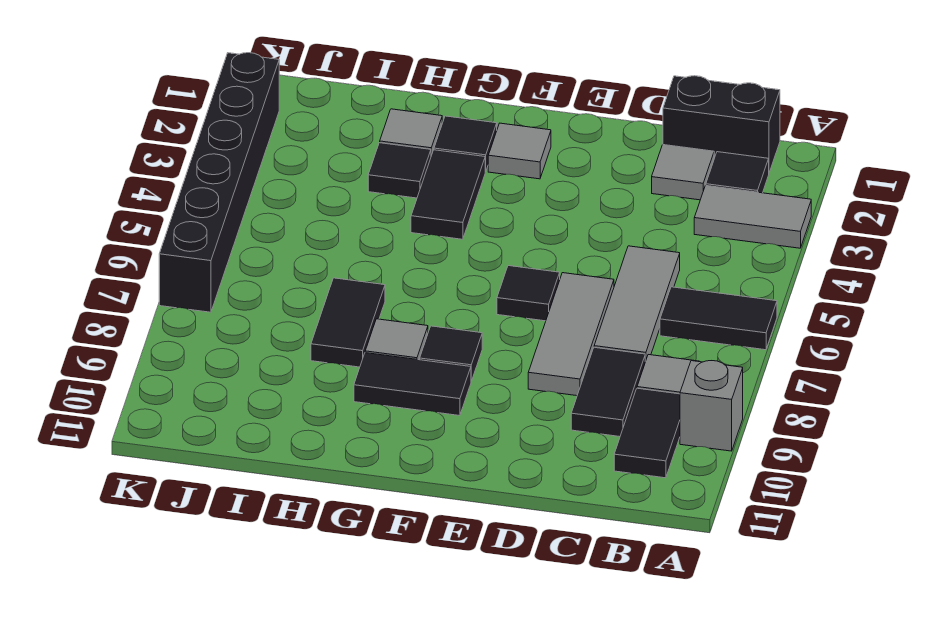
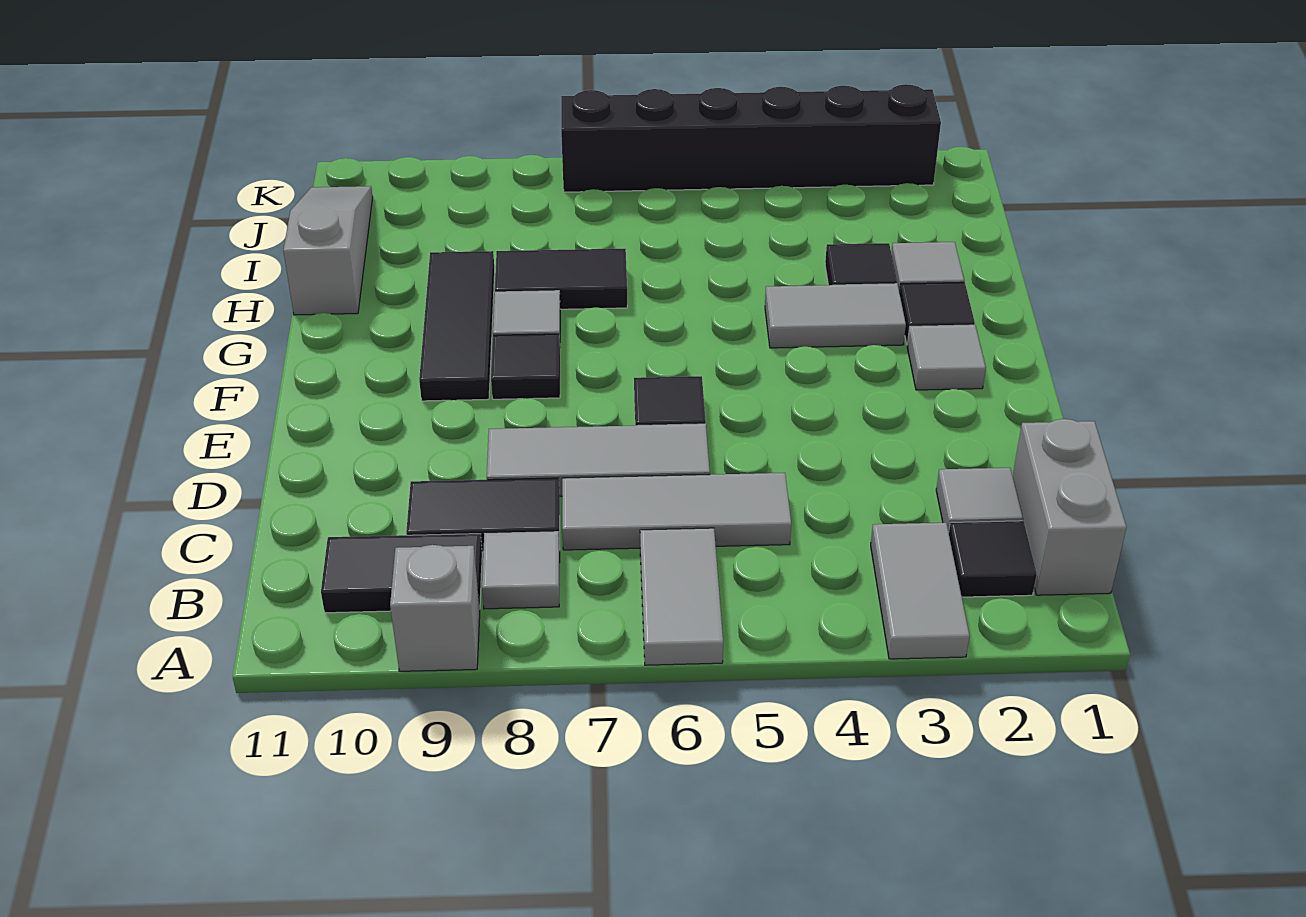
black 1x2 tile [660,287,777,350] -> grey 1x2 tile [640,528,723,665]
black 1x2 brick [663,76,780,173] -> grey 1x2 brick [1013,419,1127,595]
black 1x2 tile [354,353,471,416] -> black 1x3 tile [419,251,495,401]
black 1x2 tile [411,150,486,239] -> grey 1x2 tile [765,284,906,348]
none -> grey 1x3 slope [283,186,373,315]

